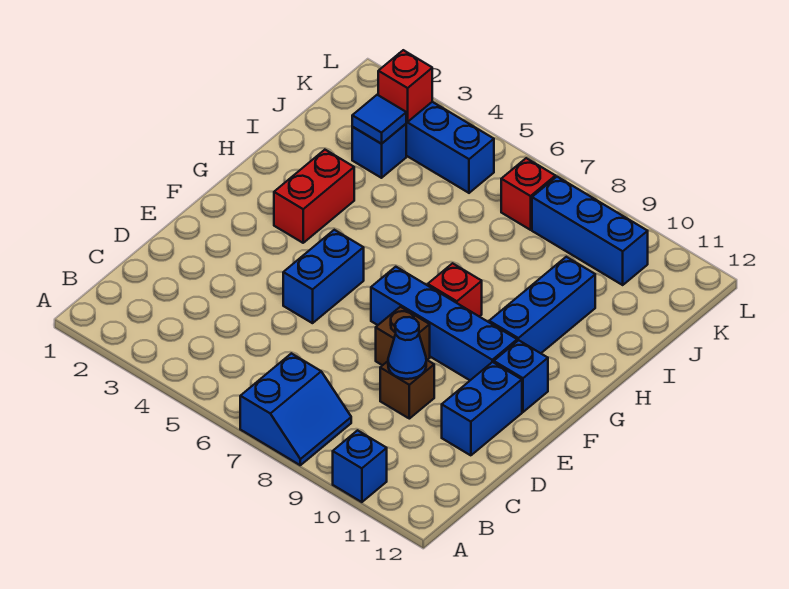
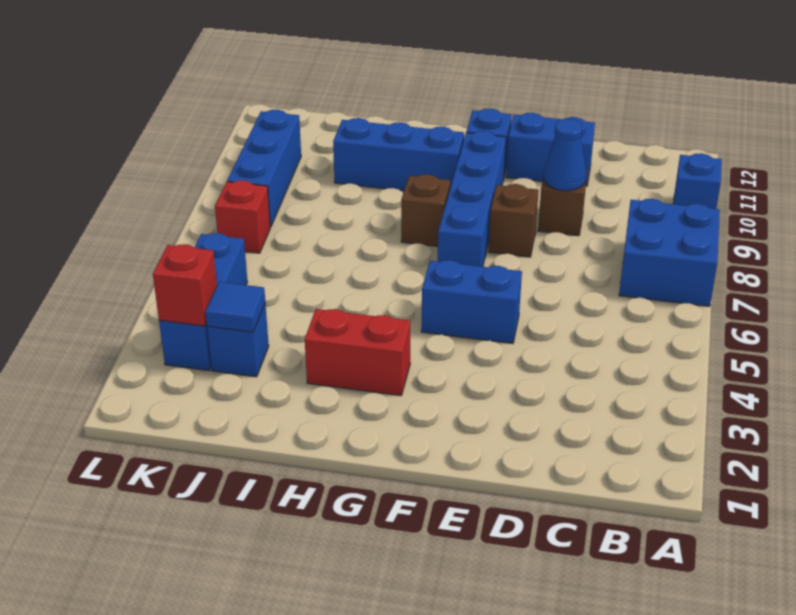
blue 2x2 slope [240,353,351,465] -> blue 2x2 brick [619,199,720,306]
red 1x1 brick [428,263,482,317] -> brown 1x1 brick [401,174,450,246]

